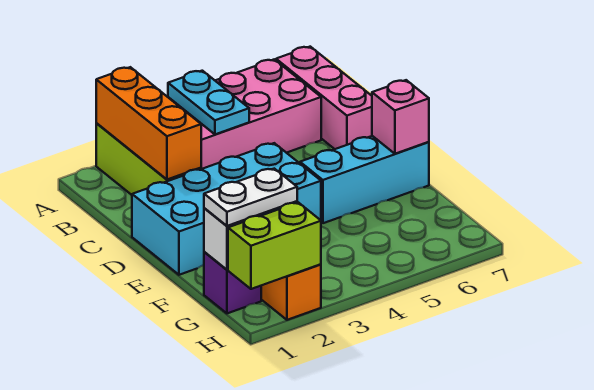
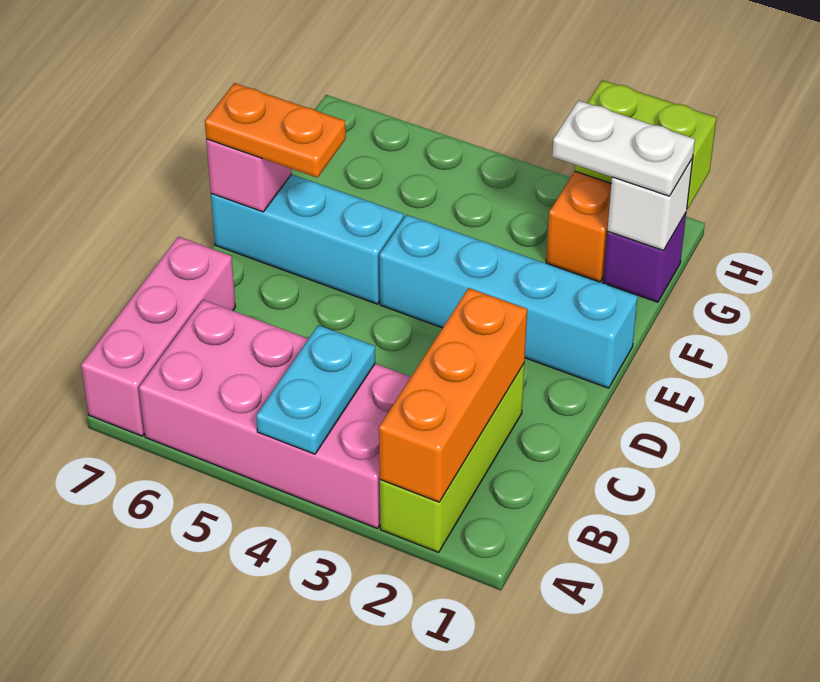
cyan 2x4 brick [132,143,321,275] -> cyan 1x4 brick [379,215,638,388]
none -> orange 1x2 plate [205,83,346,178]

